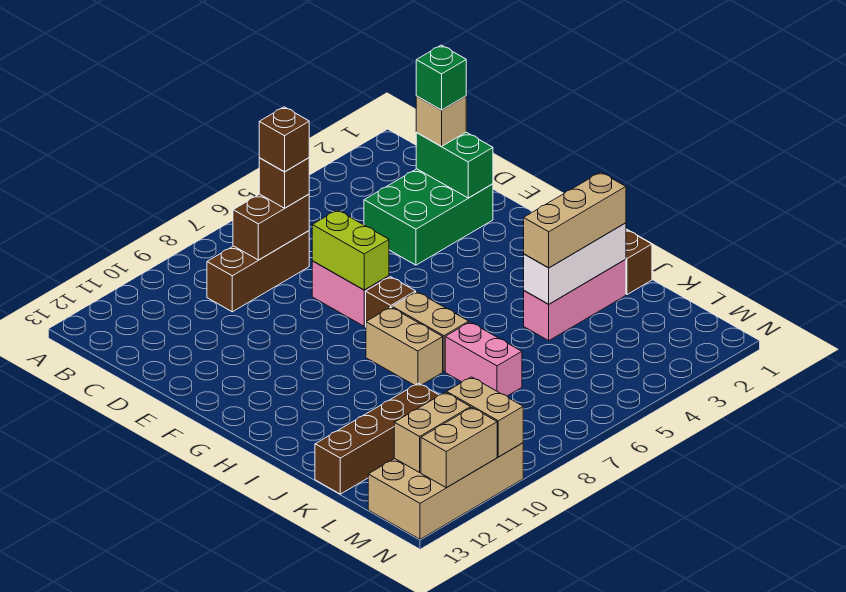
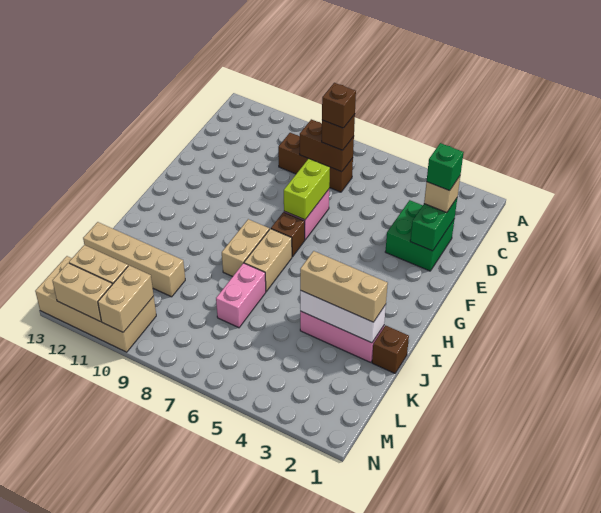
green 2x3 brick [364,169,493,265] -> green 2x2 brick [385,200,454,271]
brown 1x4 brick [315,383,438,494] -> tan 1x4 brick [83,222,185,297]

